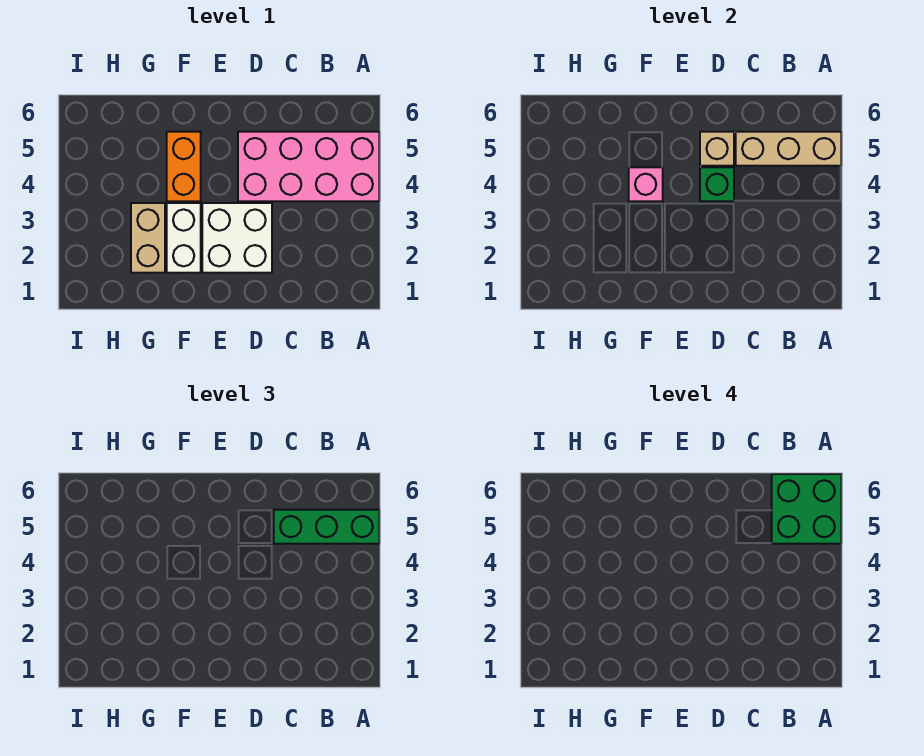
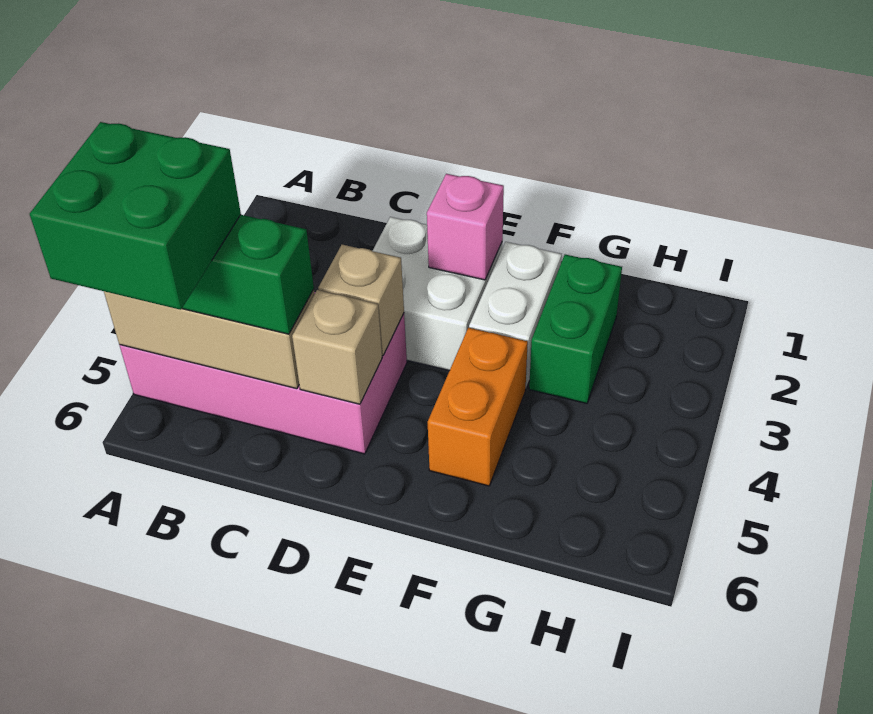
green 1x1 brick [700,167,734,201] -> tan 1x1 brick [318,245,404,356]
pink 1x1 brick [629,167,663,201] -> pink 1x1 brick moved to [427,174,504,280]
tan 1x2 brick [131,203,165,273] -> green 1x2 brick [529,255,622,403]

